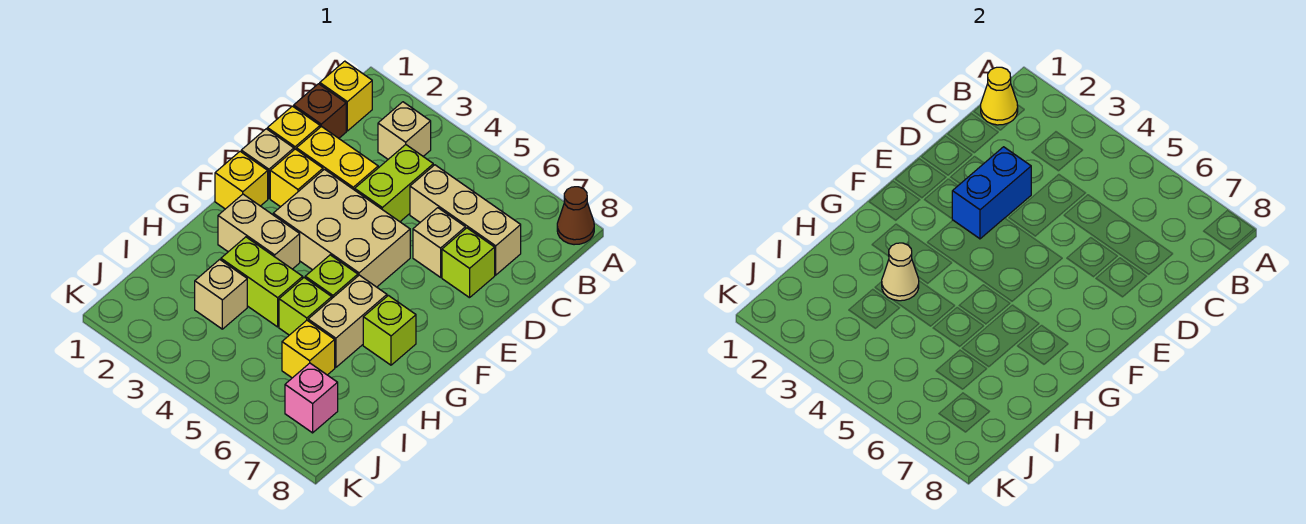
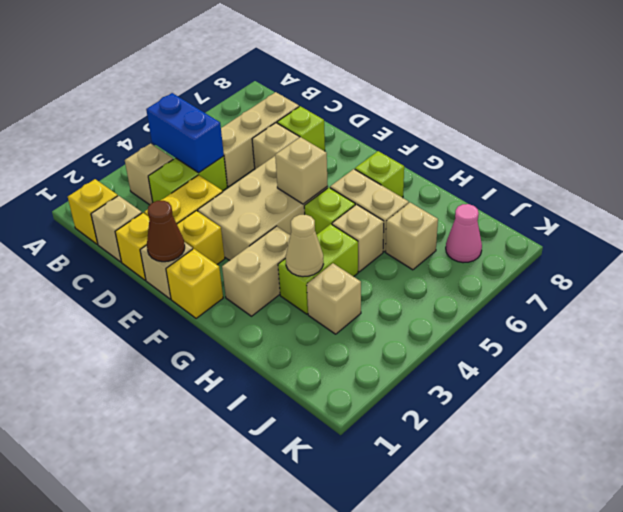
brown 1x1 cone [557,187,594,245] -> brown 1x1 cone moved to [147,201,185,262]
yellow 1x1 cone [981,67,1018,125] -> none
brown 1x1 brick [294,84,346,138] -> tan 1x1 brick [91,196,142,262]
lime 1x2 brick [355,145,433,222] -> lime 1x2 brick turned to [148,156,227,202]
blue 1x2 brick [952,147,1031,239] -> blue 1x2 brick moved to [146,93,224,173]
none -> tan 1x1 brick [275,137,328,204]
lime 1x1 brick [279,278,332,335] -> tan 1x1 brick [332,204,384,272]
yellow 1x1 brick [282,321,335,378] -> tan 1x1 brick [386,203,438,270]
pink 1x1 brick [285,363,338,433] -> pink 1x1 cone [446,204,482,263]

